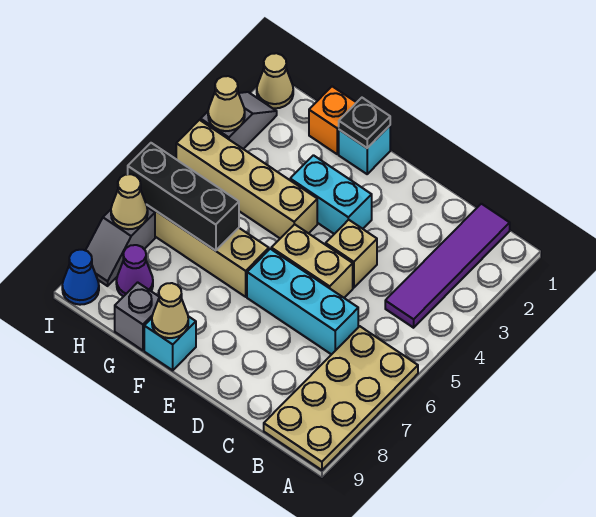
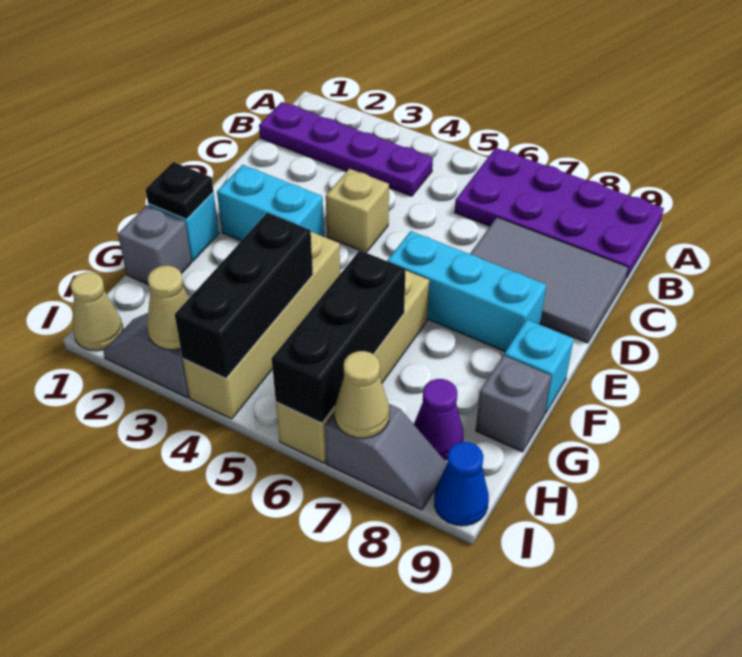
tan 2x4 plate [264,326,418,470] -> purple 2x4 plate [455,148,664,278]
purple 1x4 tile [385,204,510,328] -> purple 1x4 plate [259,102,433,196]
cyan 1x3 brick [247,249,358,355] -> cyan 1x3 brick turned to [387,231,546,352]
none -> grey 2x3 tile [470,217,628,343]
tan 1x2 brick [271,224,353,298] -> none
cyan 1x2 brick [290,155,372,234] -> cyan 1x2 brick turned to [217,165,324,241]
tan 1x1 cone [152,283,188,338] -> none
orange 1x1 brick [309,86,357,154] -> grey 1x1 brick [118,205,192,285]
none -> black 1x3 brick [175,213,313,378]

